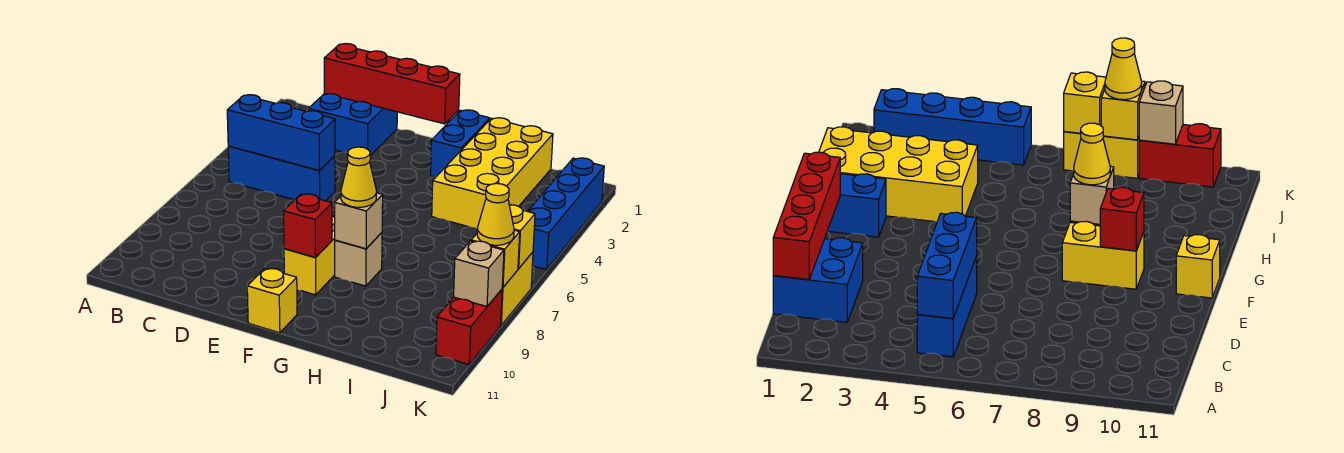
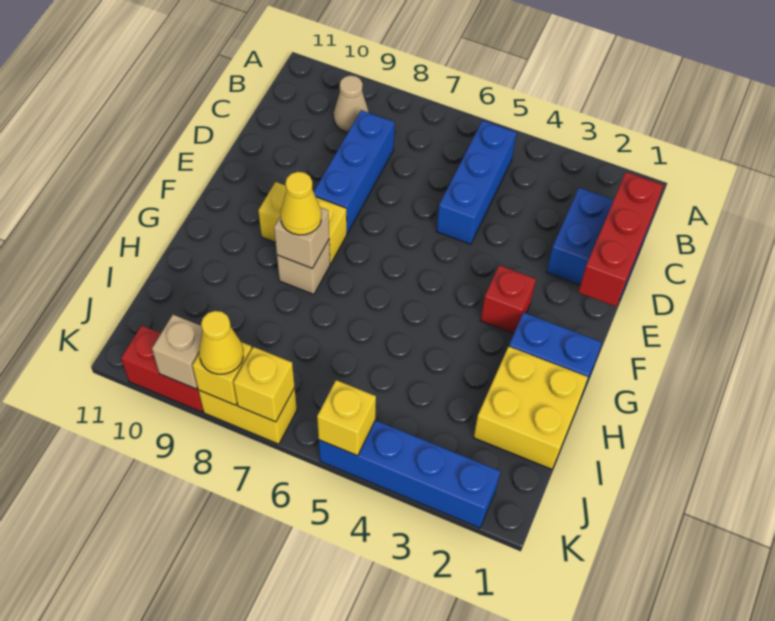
blue 1x3 brick [227,95,335,170] -> blue 1x3 brick moved to [314,110,395,234]
none -> tan 1x1 cone [334,76,369,132]
red 1x4 brick [324,44,460,124] -> red 1x3 brick [578,172,663,306]
red 1x1 brick [284,194,332,258] -> red 1x1 brick moved to [481,265,536,334]
yellow 1x1 brick [247,268,297,333] -> yellow 1x1 brick moved to [317,380,376,456]
yellow 2x4 brick [432,118,553,228] -> yellow 2x2 brick [473,346,588,469]

